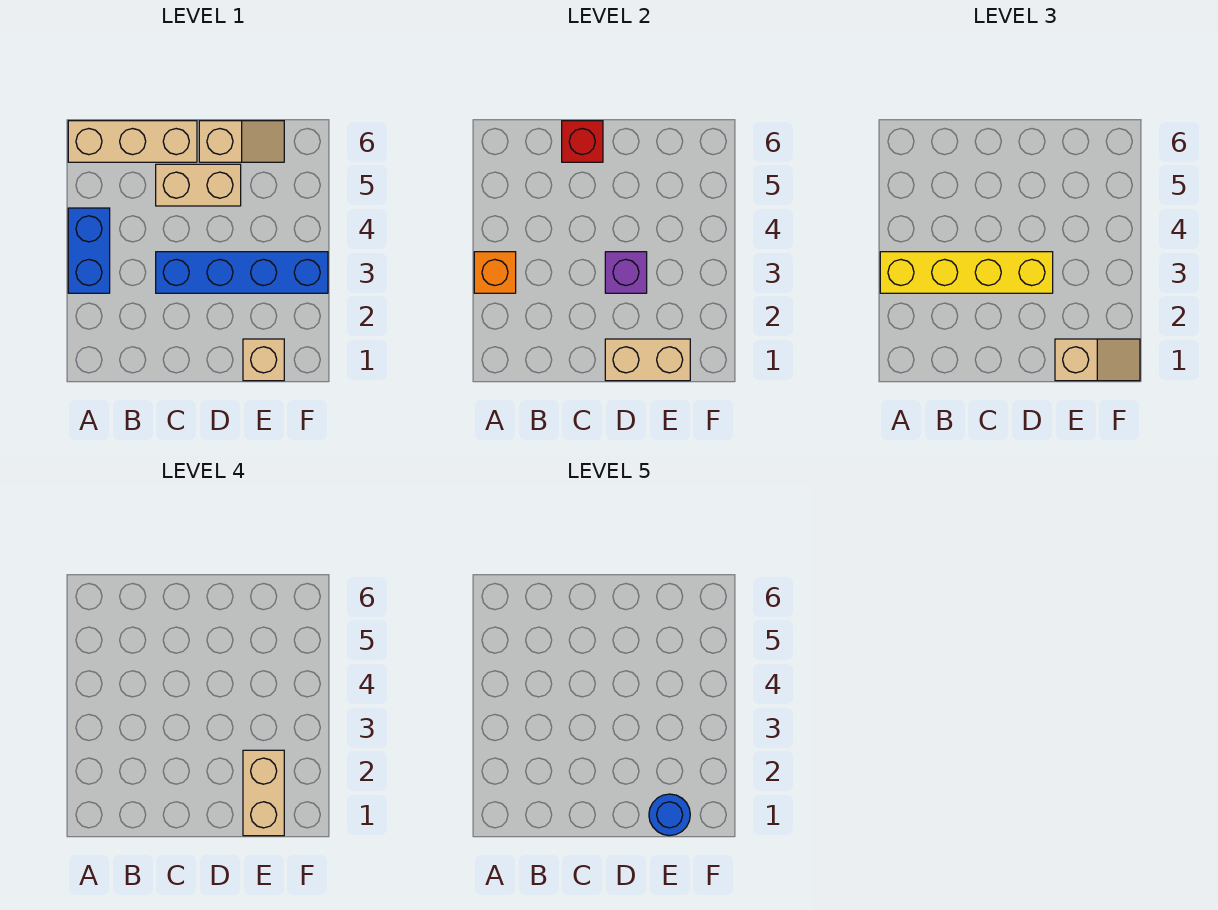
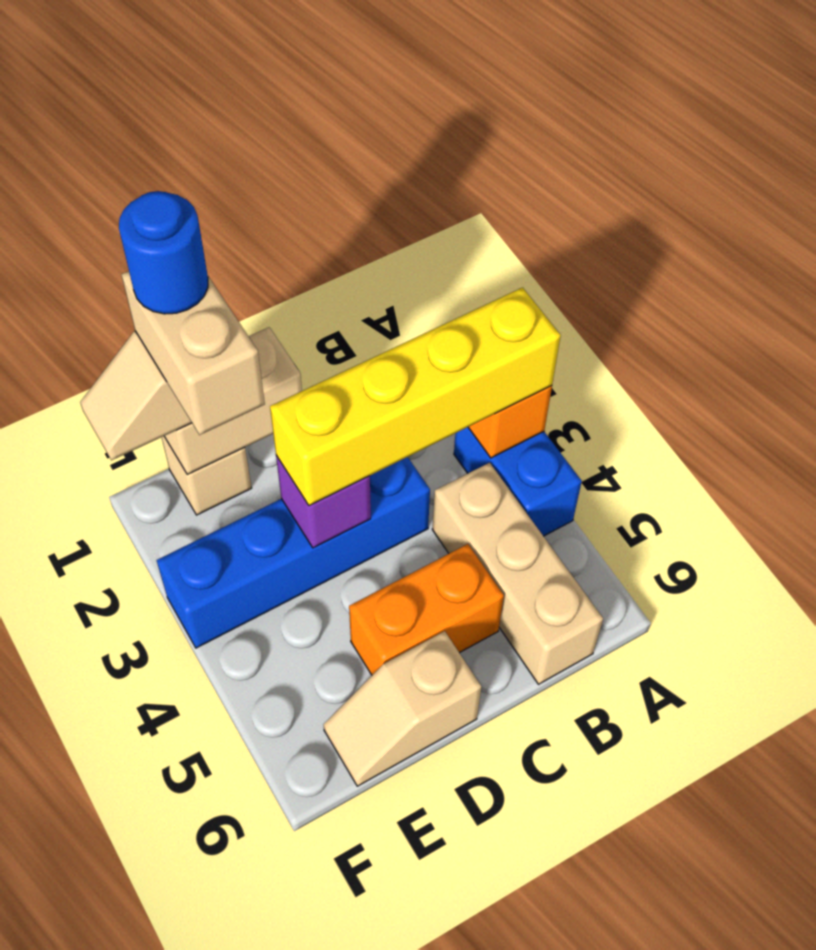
tan 1x3 brick [68,121,197,162] -> tan 1x3 brick turned to [432,463,603,684]
tan 1x2 brick [156,164,241,206] -> orange 1x2 brick [349,544,504,675]
red 1x1 brick [562,121,603,162] -> none

